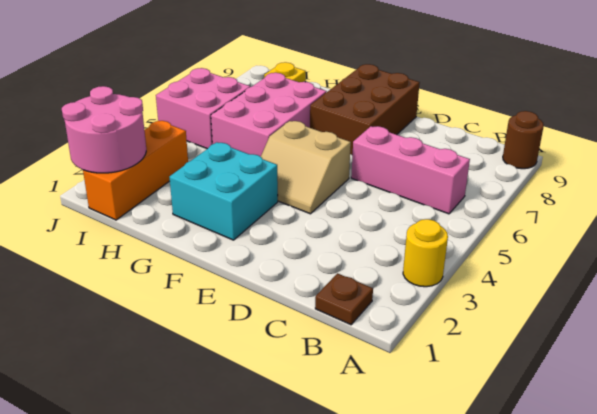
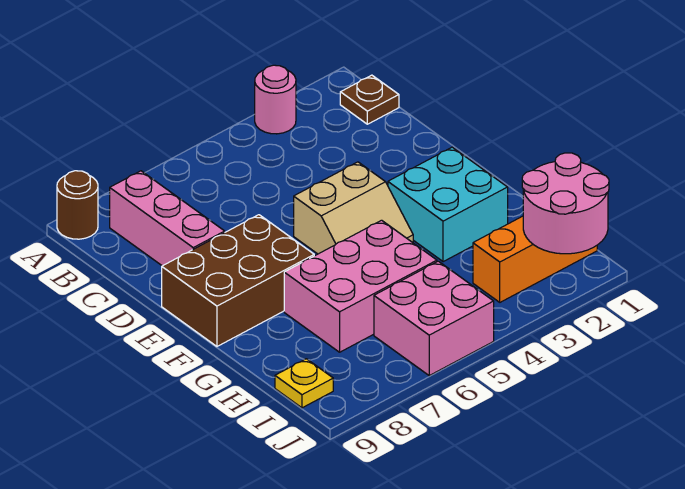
yellow 1x1 round brick [403,219,448,287] -> pink 1x1 round brick [255,65,296,134]
pink 1x3 brick [351,126,470,214] -> pink 1x3 brick moved to [110,171,225,266]
tan 2x2 slope [261,121,351,214] -> tan 2x2 slope turned to [294,162,413,254]

